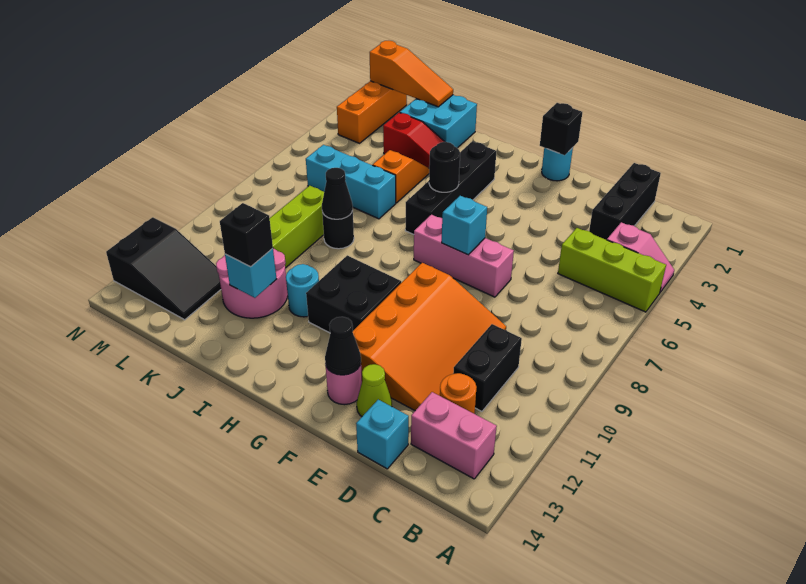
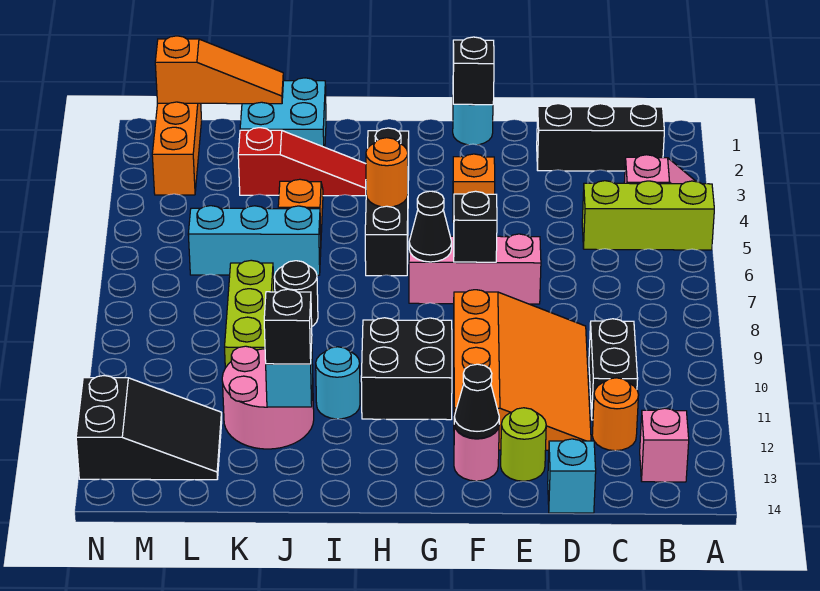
pink 1x2 brick [411,392,497,479] -> pink 1x1 brick [640,408,689,482]
black 1x3 brick [589,163,661,240] -> black 1x3 brick turned to [537,104,664,171]
lime 1x1 cone [357,364,392,417] -> lime 1x1 round brick [501,408,546,481]
none -> orange 1x1 brick [453,154,495,222]
cyan 1x1 brick [442,196,487,255] -> black 1x1 brick [454,191,497,262]
black 1x1 round brick [429,142,460,192] -> orange 1x1 round brick [366,138,408,207]
black 1x1 cone [322,168,353,219] -> black 1x1 cone moved to [409,191,452,262]

